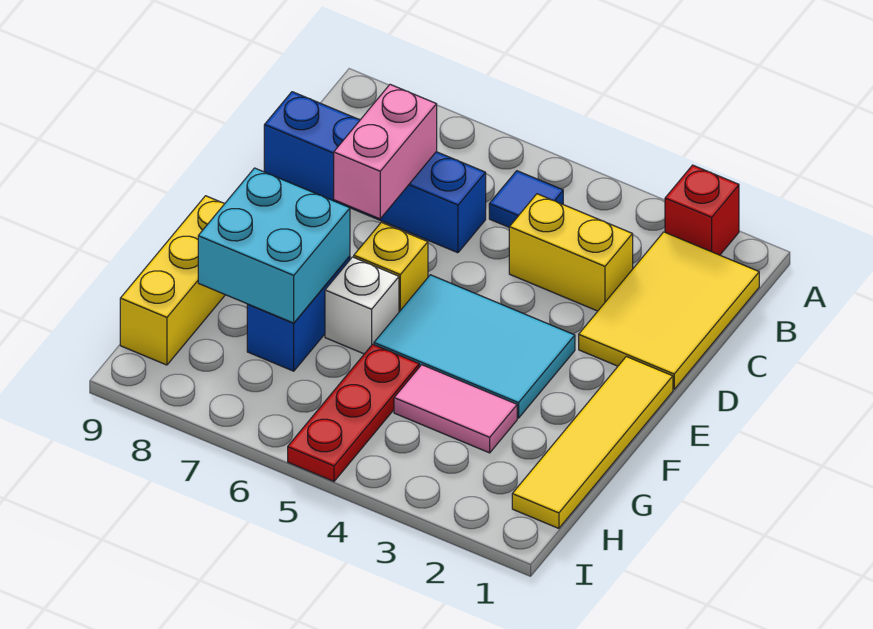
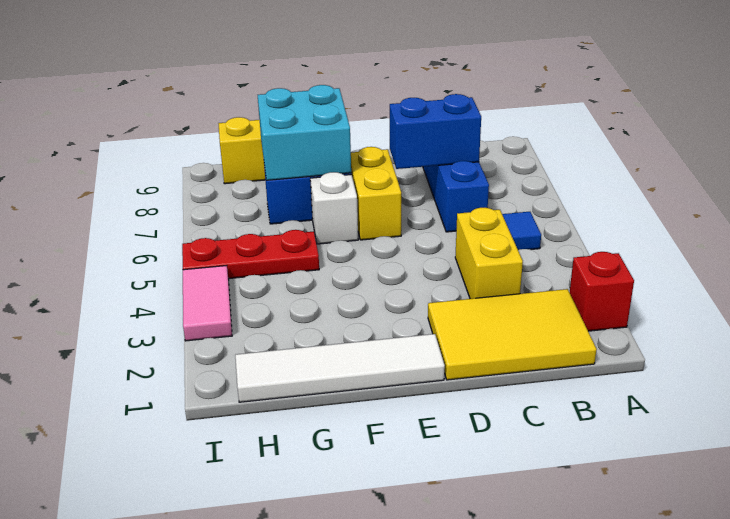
pink 1x2 brick [334,84,437,219] -> blue 1x2 brick [390,94,481,169]
yellow 1x4 tile [512,357,673,528] -> white 1x4 tile [235,334,445,402]
cyan 2x3 tile [374,275,575,418] -> none
yellow 1x1 brick [354,222,428,312] -> yellow 1x2 brick [351,147,401,240]
pink 1x2 tile [394,365,517,453] -> pink 1x2 tile moved to [183,266,232,341]

